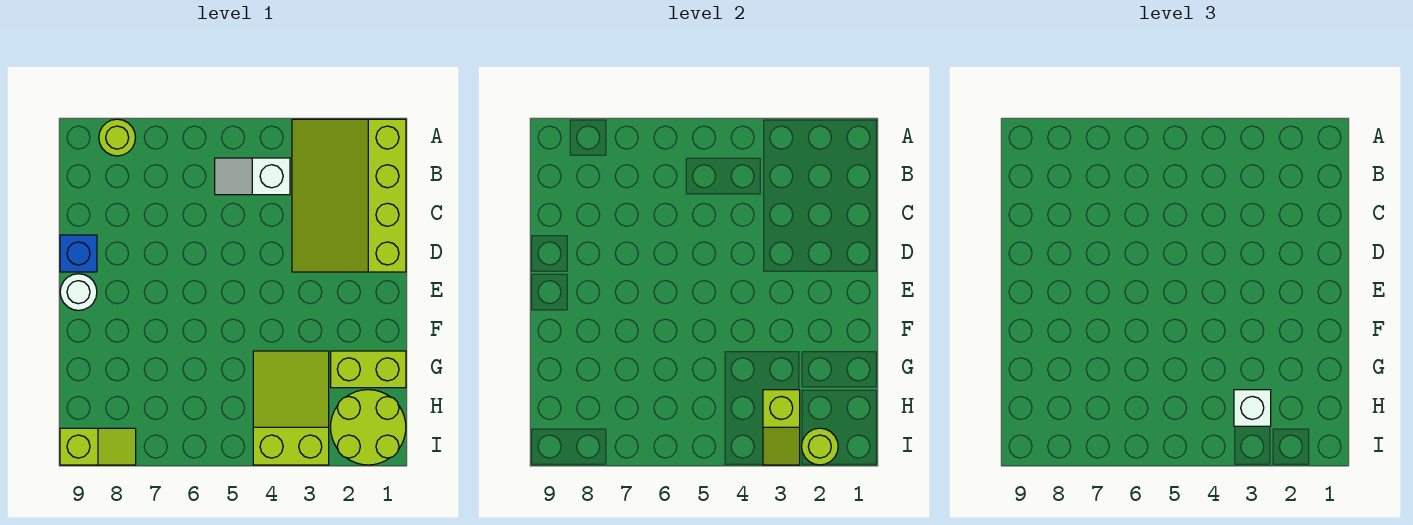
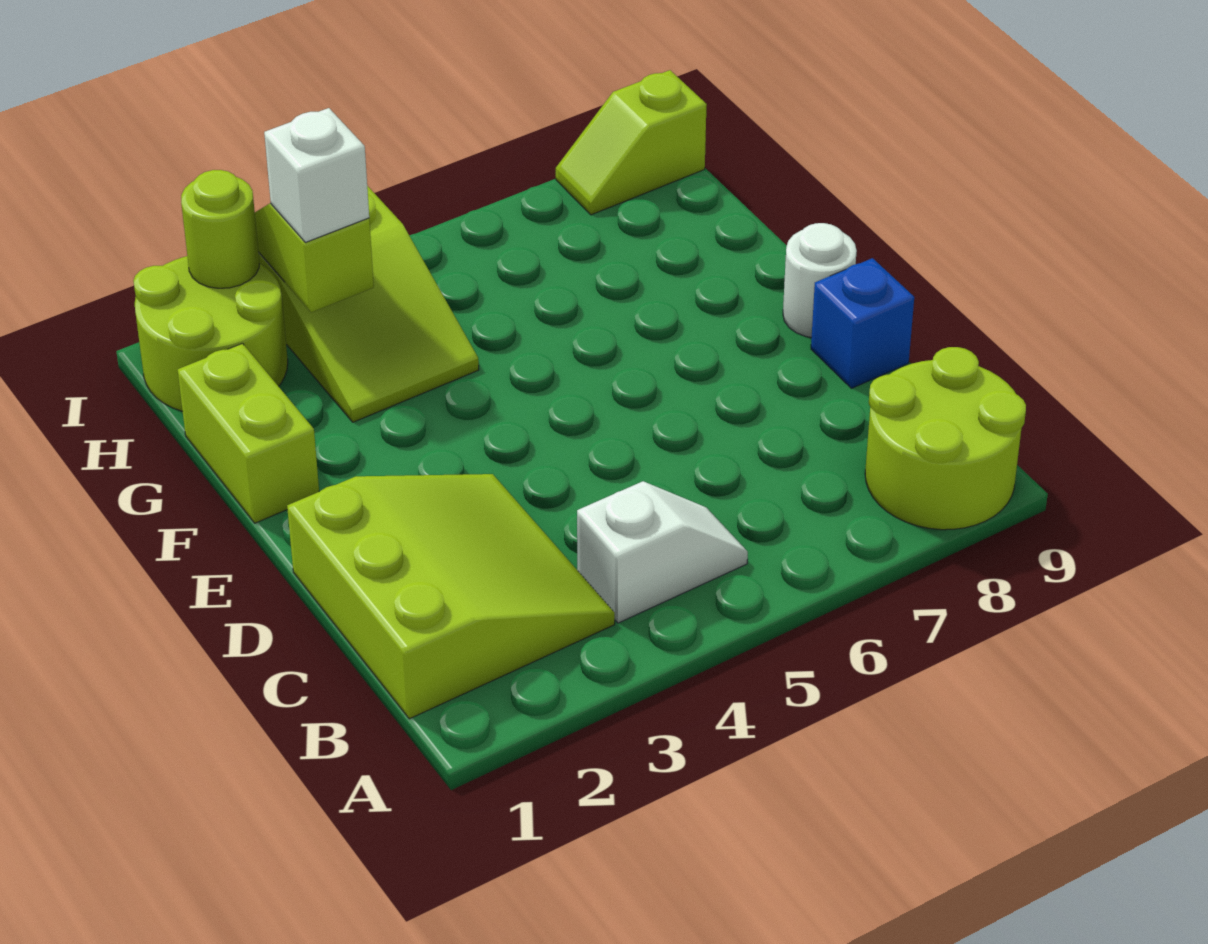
lime 3x4 slope [292,119,406,272] -> lime 3x3 slope [287,474,615,719]
lime 1x1 round brick [99,119,136,156] -> lime 2x2 round brick [865,347,1026,530]
lime 1x2 brick [331,351,406,388] -> lime 1x2 brick turned to [178,343,319,523]

